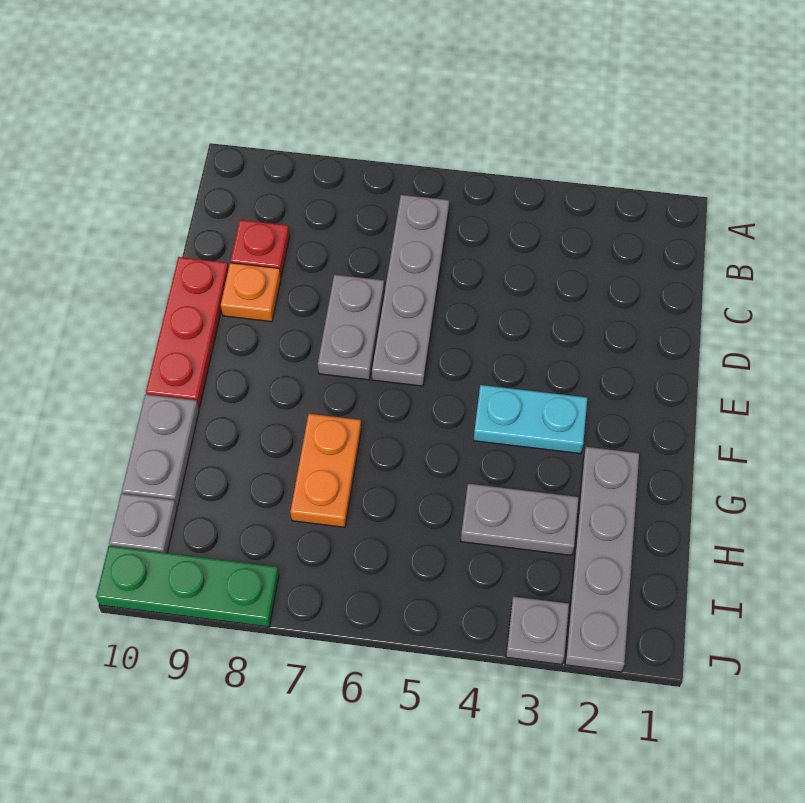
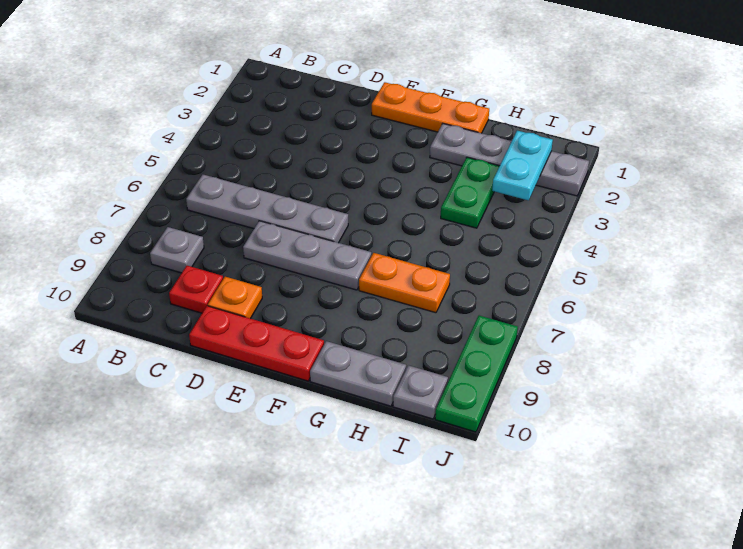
grey 1x2 plate [318,275,384,380] -> grey 1x3 plate [243,221,371,290]
none -> orange 1x3 plate [372,82,489,133]
cyan 1x2 plate [474,385,587,454] -> cyan 1x2 plate moved to [492,131,553,200]
grey 1x2 plate [461,484,579,555] -> green 1x2 plate [441,157,499,228]
grey 1x1 plate [506,596,569,664] -> grey 1x1 plate moved to [150,227,204,273]

